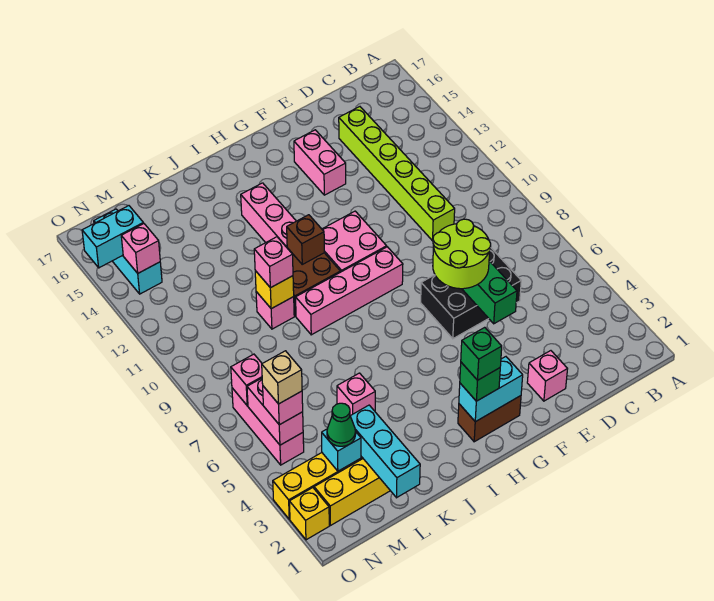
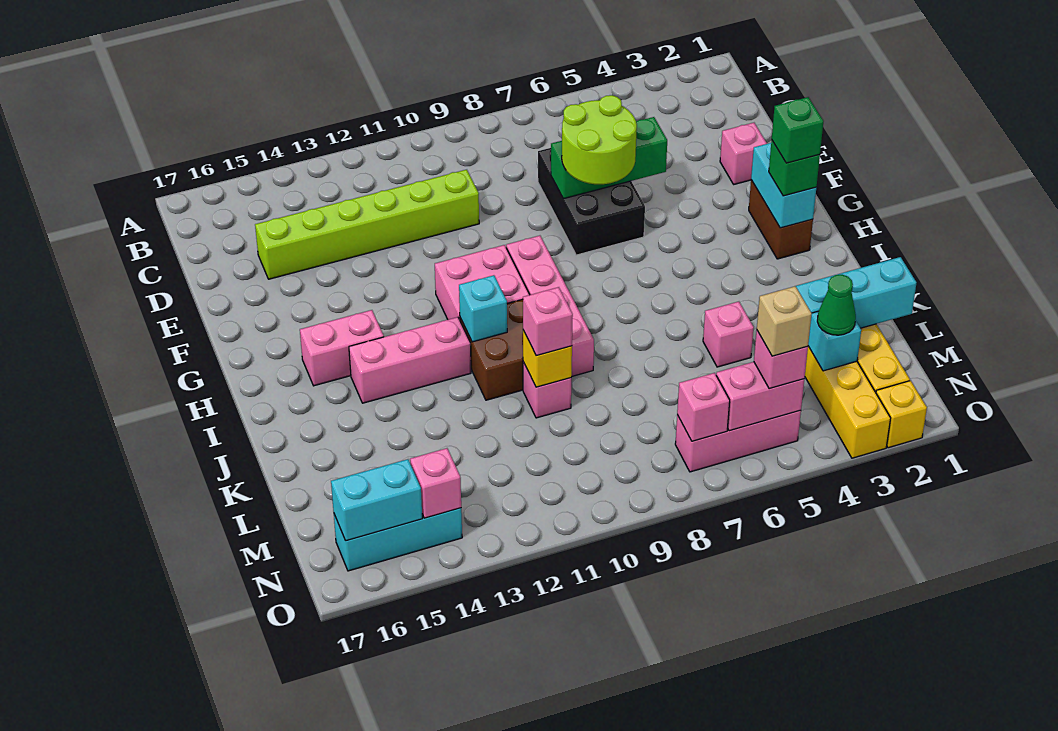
pink 1x2 brick [294,130,346,195] -> pink 1x2 brick moved to [300,310,384,386]
brown 1x1 brick [287,215,324,264] -> cyan 1x1 brick [459,275,507,342]
cyan 1x2 brick [82,206,143,268] -> cyan 1x2 brick turned to [331,459,422,541]

